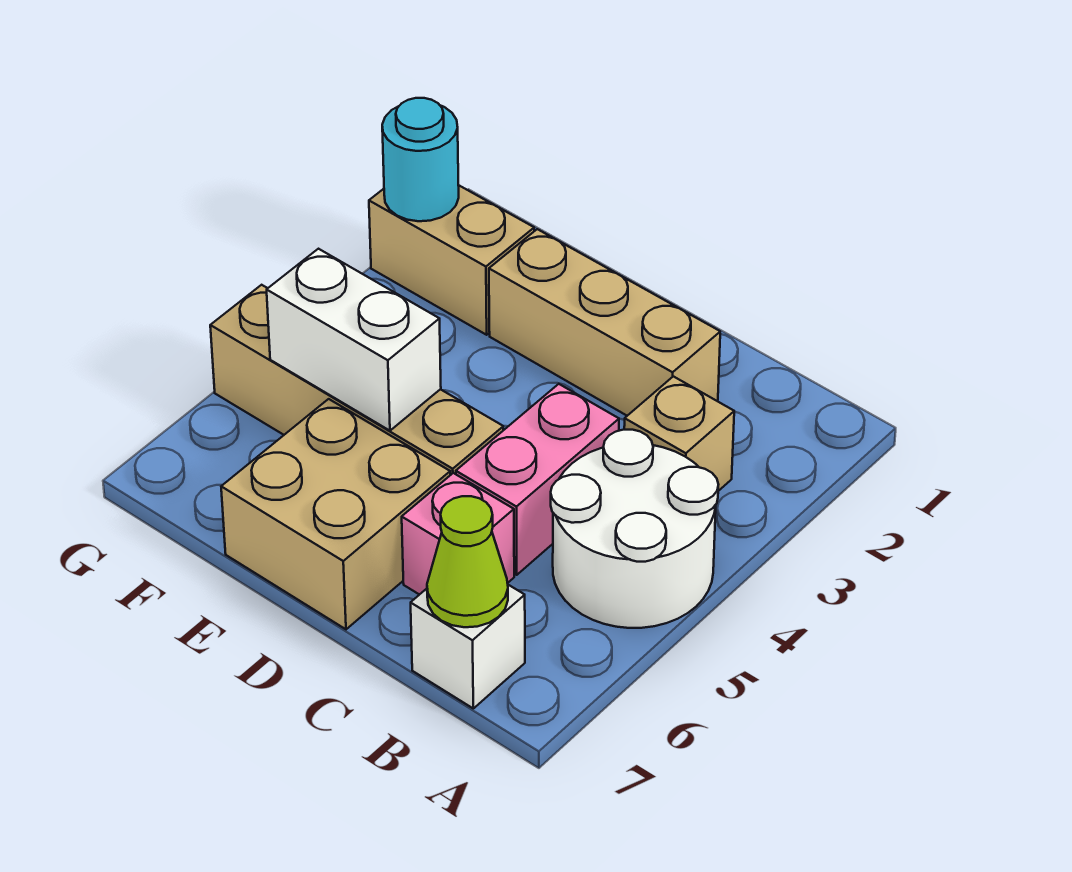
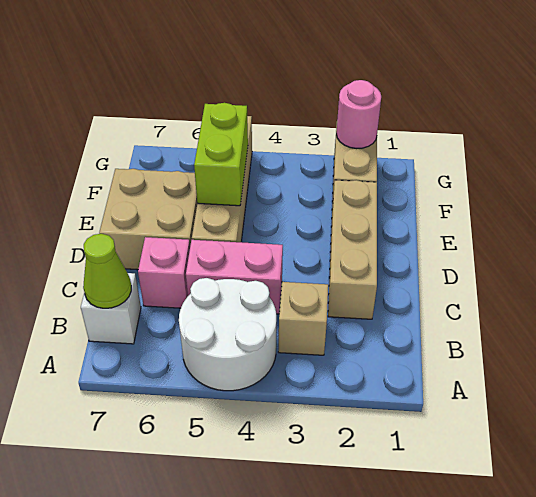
white 1x2 brick [267,249,441,431] -> lime 1x2 brick [194,103,248,206]
cyan 1x1 round brick [382,98,459,221] -> pink 1x1 round brick [336,80,381,149]

